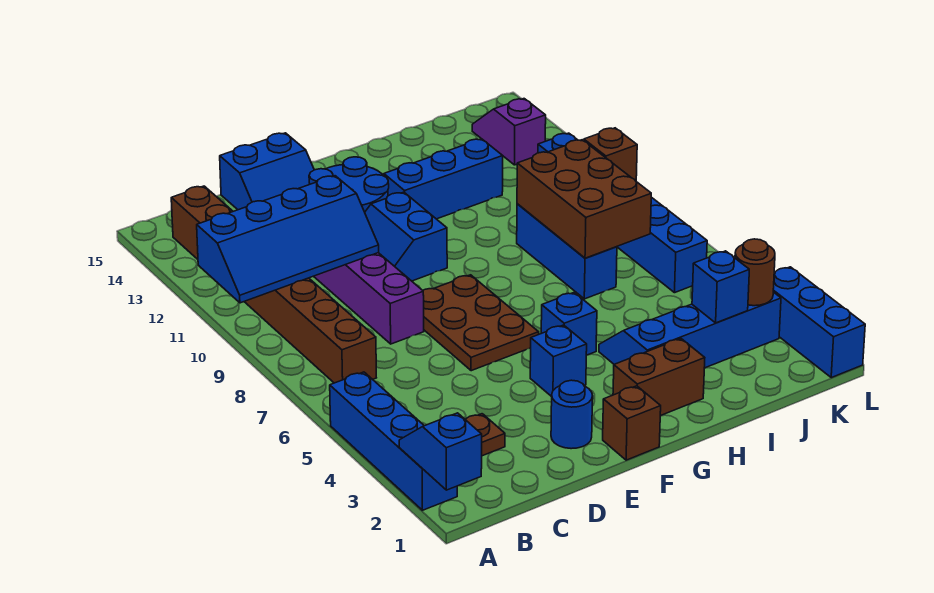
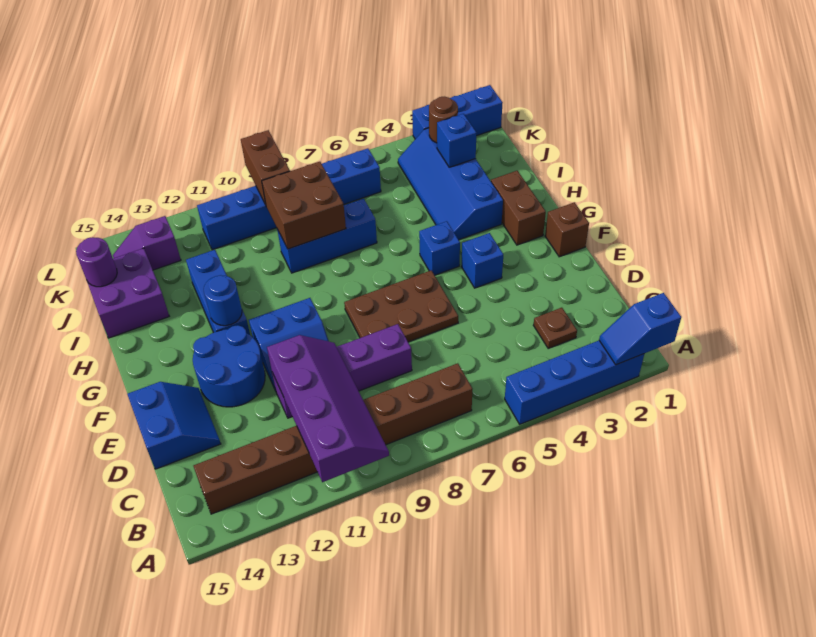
blue 2x4 slope [197,176,379,303] -> purple 2x4 slope [267,335,389,482]
blue 1x1 round brick [551,380,593,449] -> blue 1x1 round brick moved to [204,275,242,326]
brown 2x3 brick [517,140,651,258] -> brown 2x2 brick [262,162,346,249]
none -> purple 2x2 brick [87,248,169,338]
none -> purple 1x1 round brick [76,237,117,287]
brown 1x1 brick [584,128,637,181] -> brown 1x2 brick [241,130,290,205]

